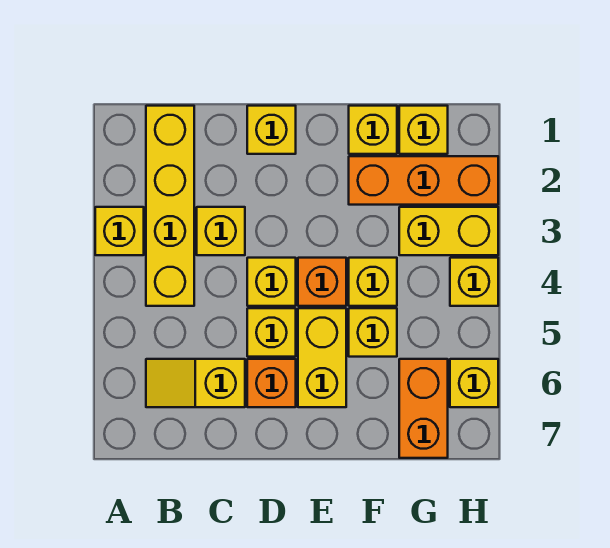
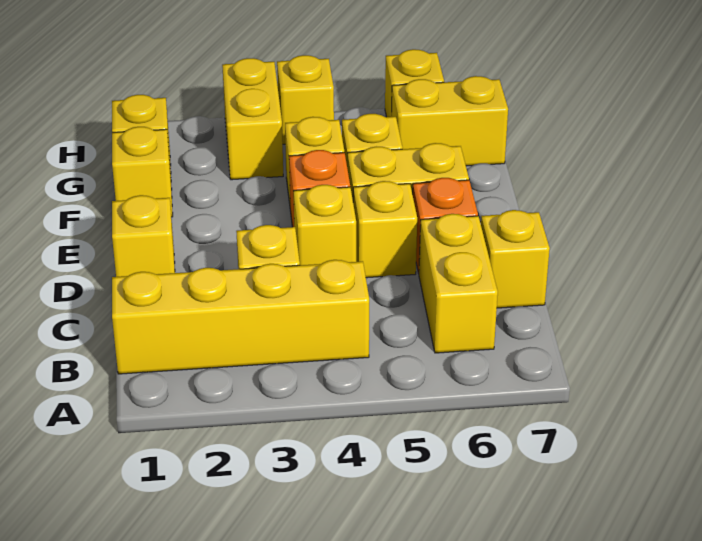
yellow 1x1 brick [95,207,144,255] -> yellow 1x1 brick moved to [481,210,550,308]
yellow 1x2 slope [146,359,245,407] -> yellow 1x2 brick [419,214,498,353]
orange 1x3 brick [349,156,498,205] -> none
orange 1x2 brick [399,359,448,458] -> yellow 1x2 brick [392,76,508,166]

